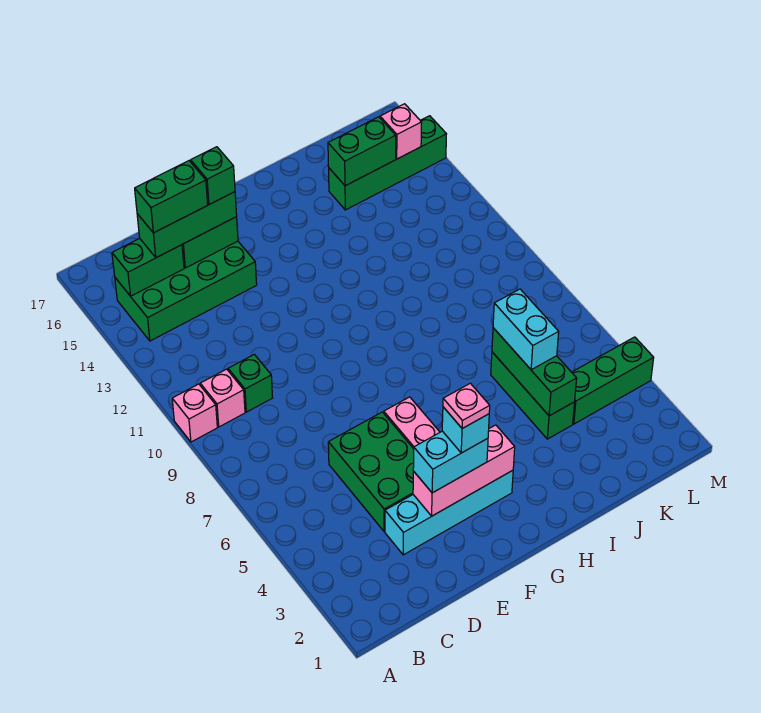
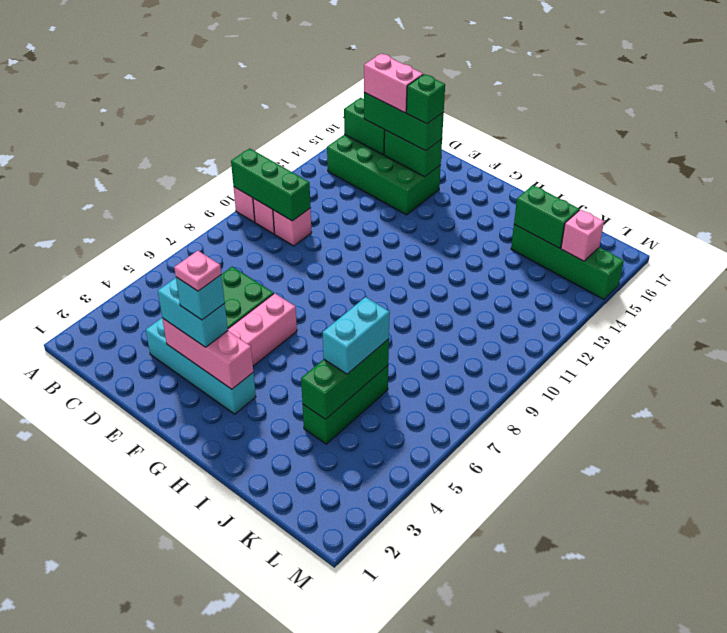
green 1x1 brick [228,355,273,412] -> pink 1x1 brick [273,208,312,246]
green 1x2 brick [135,161,208,233] -> pink 1x2 brick [364,53,423,113]
green 1x3 brick [572,337,654,424] -> green 1x3 brick moved to [231,148,311,221]

